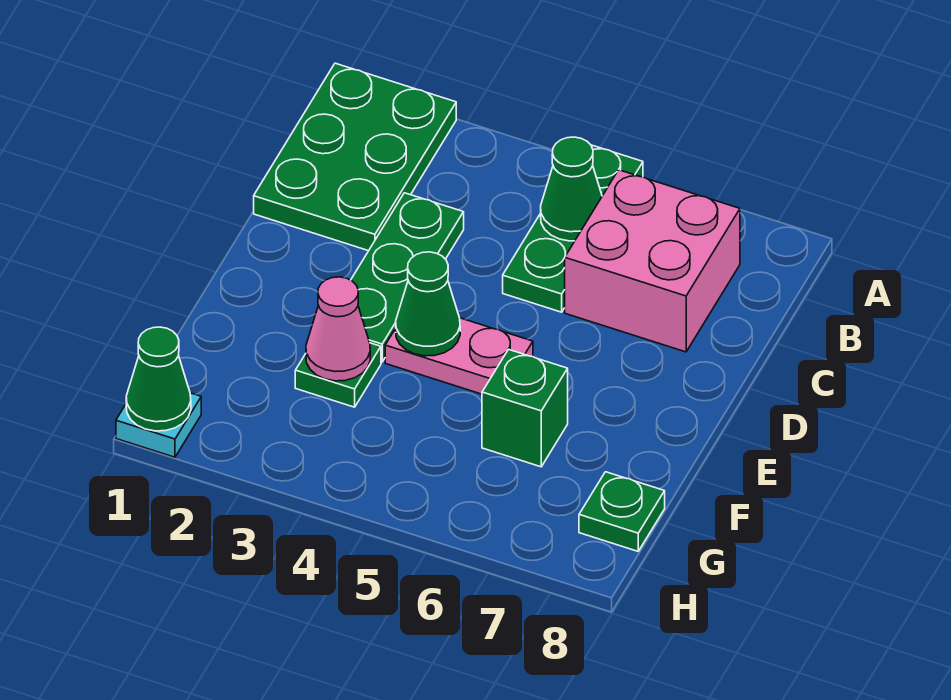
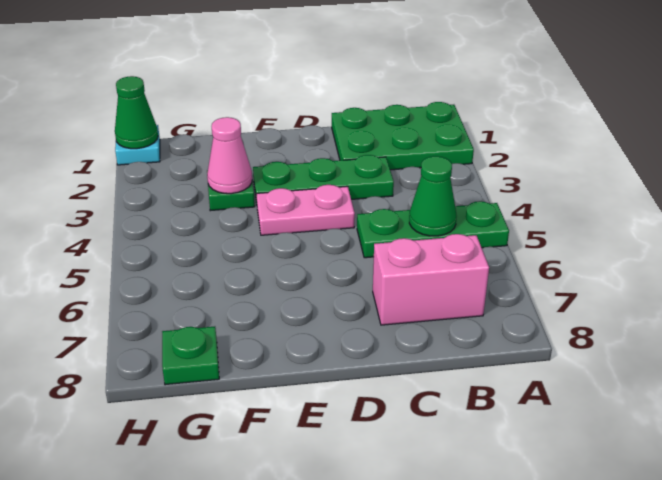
pink 2x2 brick [565,170,740,352] -> pink 1x2 brick [373,234,489,325]
pink 1x2 plate [385,318,533,394] -> pink 1x2 plate turned to [256,185,355,235]
green 1x1 cone [396,252,460,356] -> none
green 1x1 brick [482,349,568,467] -> none

